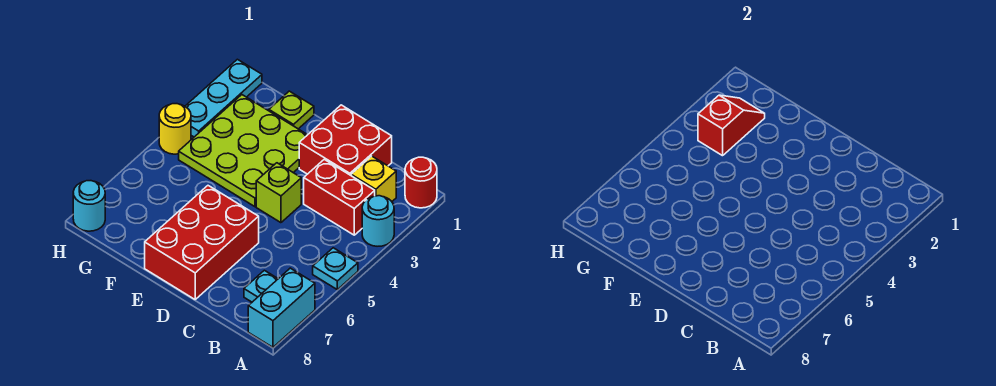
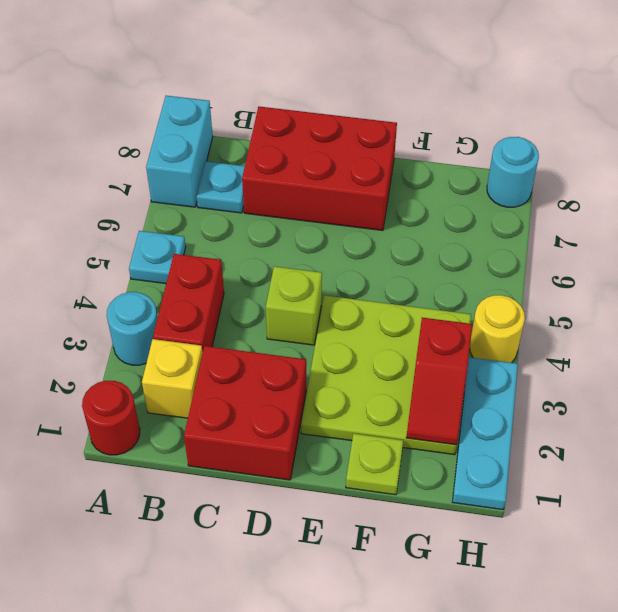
red 1x2 brick [304,159,375,235] -> red 1x2 brick turned to [153,254,224,352]
red 2x3 brick [145,186,259,299] -> red 2x3 brick turned to [242,107,397,231]

